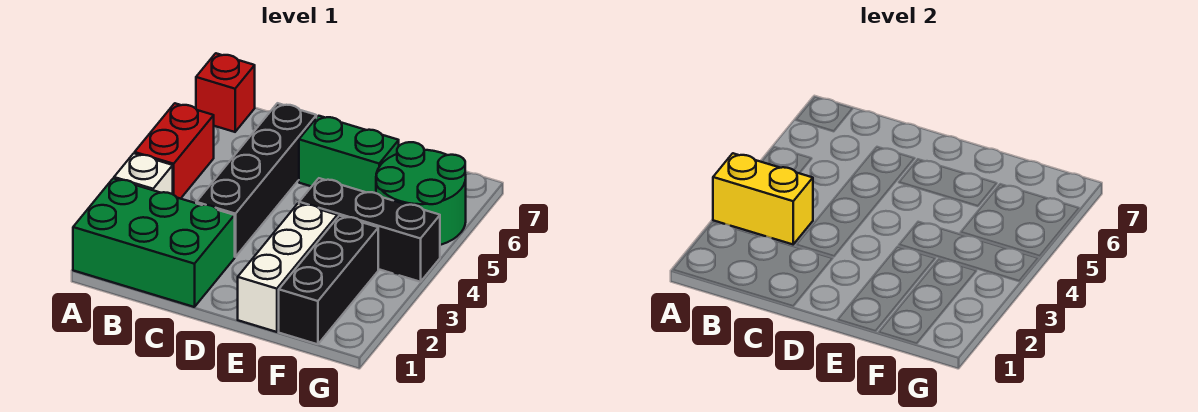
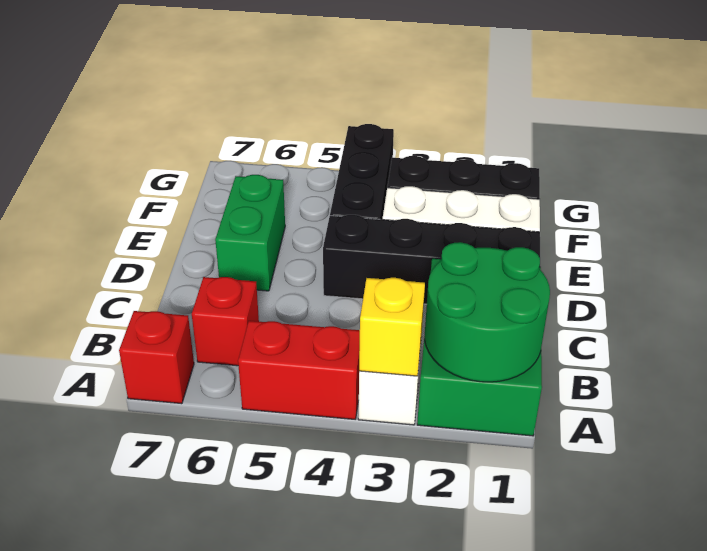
yellow 1x2 brick [713,153,813,244] -> yellow 1x1 brick [359,278,425,376]
none -> red 1x1 brick [192,277,259,366]
black 1x4 brick [196,103,316,257] -> black 1x4 brick moved to [323,215,540,304]
green 2x2 round brick [376,142,466,245] -> green 2x2 round brick moved to [425,242,550,382]

